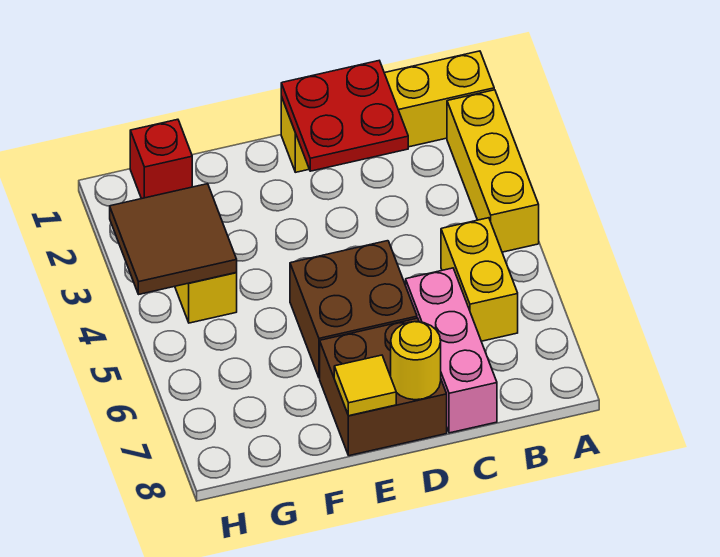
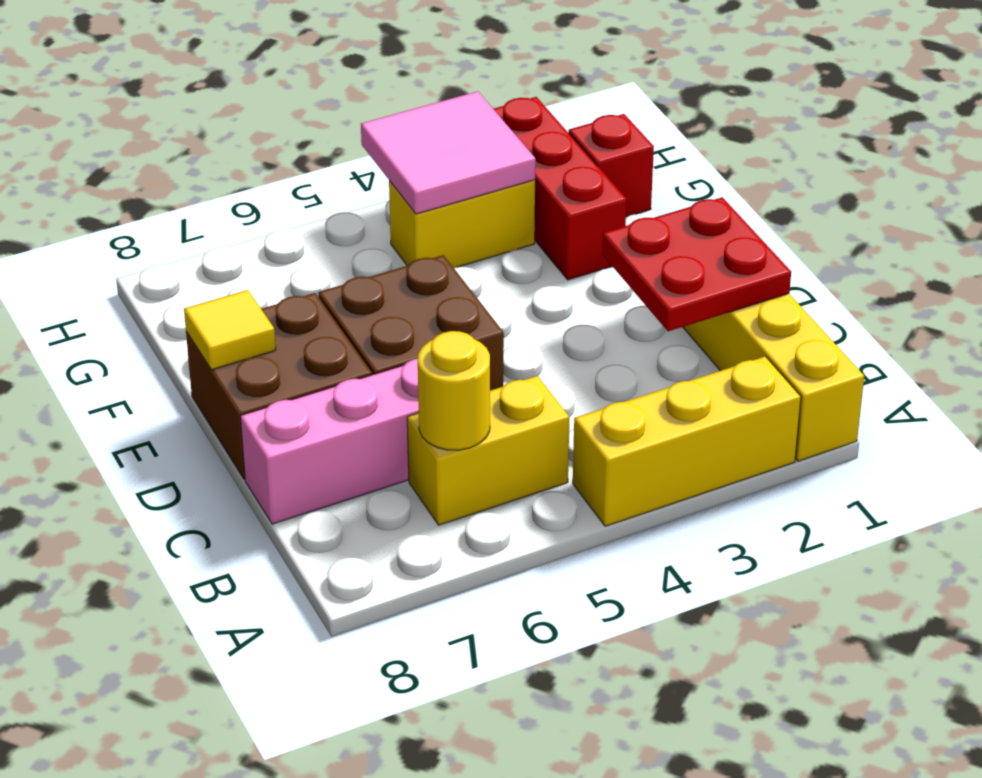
yellow 1x1 round brick [391,322,441,400] -> yellow 1x1 round brick moved to [418,331,490,450]
none -> red 1x3 brick [494,97,627,280]
brown 2x2 tile [110,184,237,294] -> pink 2x2 tile [361,91,536,214]

